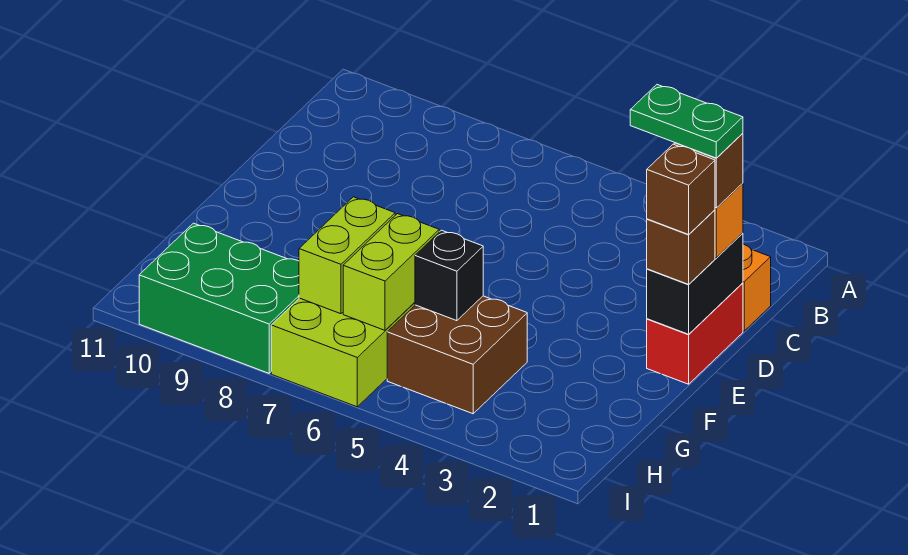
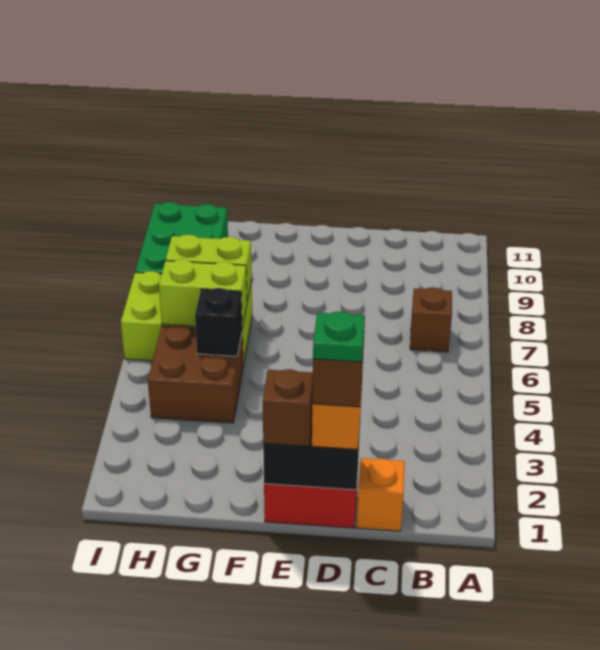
green 1x2 plate [630,85,743,158] -> green 1x1 plate [313,311,365,362]
brown 1x1 brick [647,144,715,235] -> brown 1x1 brick moved to [410,287,452,352]

